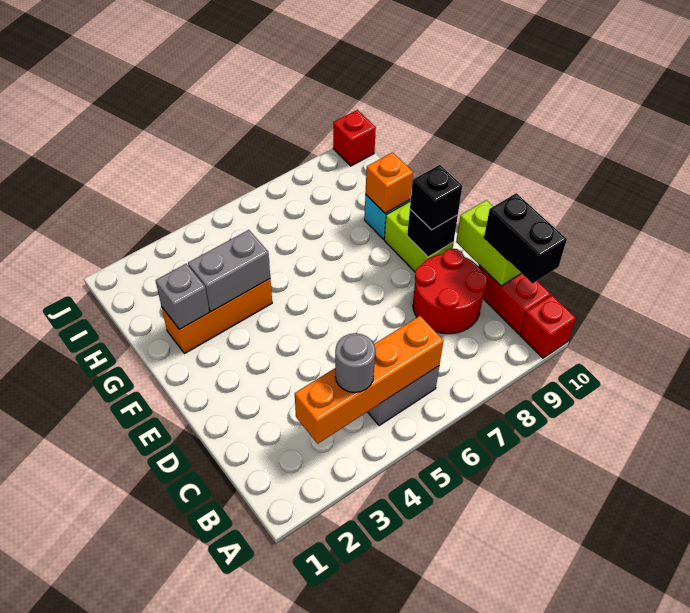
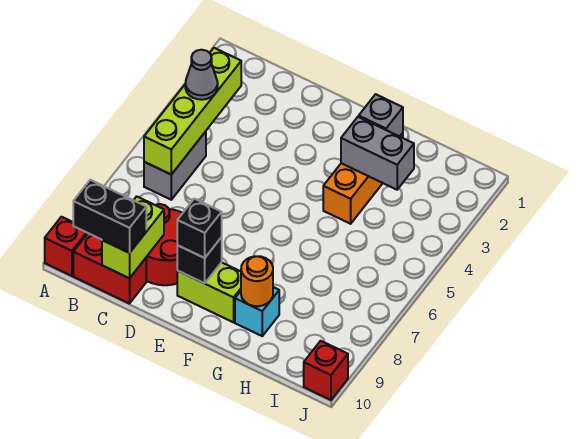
orange 1x4 brick [295,316,443,443] -> lime 1x4 brick [144,48,241,175]
grey 1x1 round brick [335,333,375,393] -> grey 1x1 cone [185,50,218,100]
lime 1x2 brick [456,200,522,286] -> lime 1x2 brick turned to [102,197,164,278]
grey 1x2 brick [188,230,270,312] -> grey 1x2 brick turned to [341,117,414,190]
orange 1x1 brick [365,152,413,213] -> orange 1x1 round brick [241,256,273,306]

